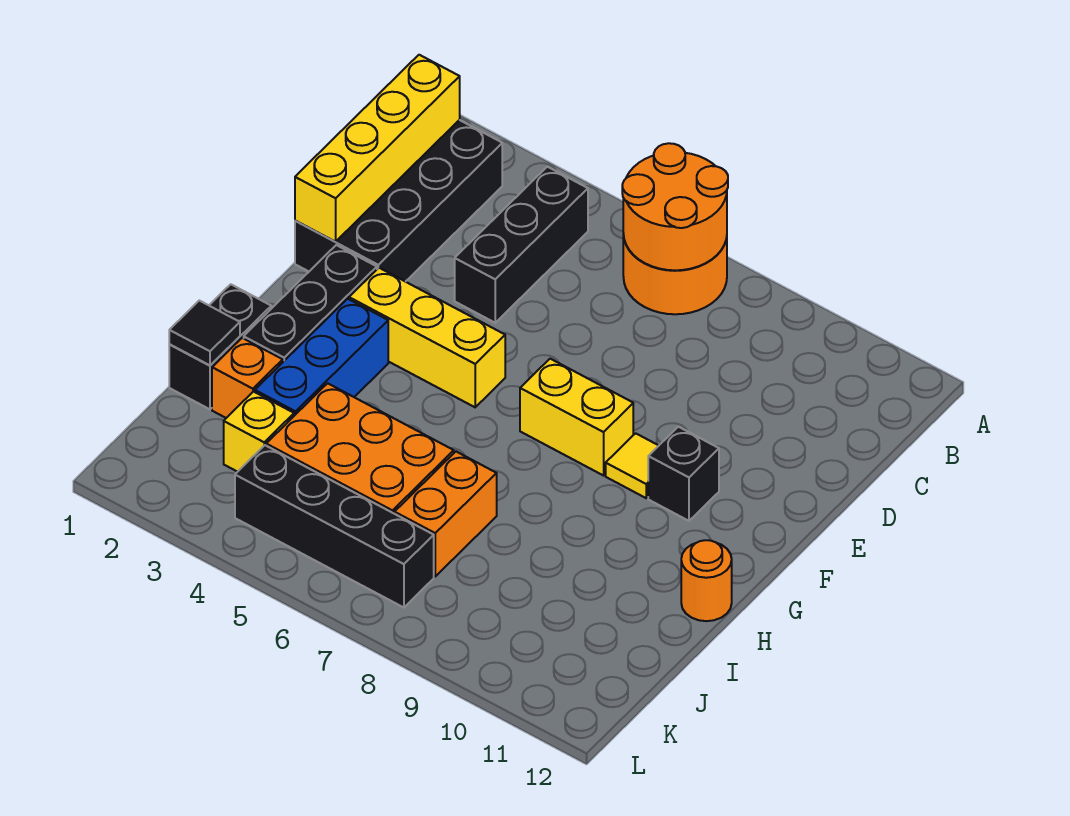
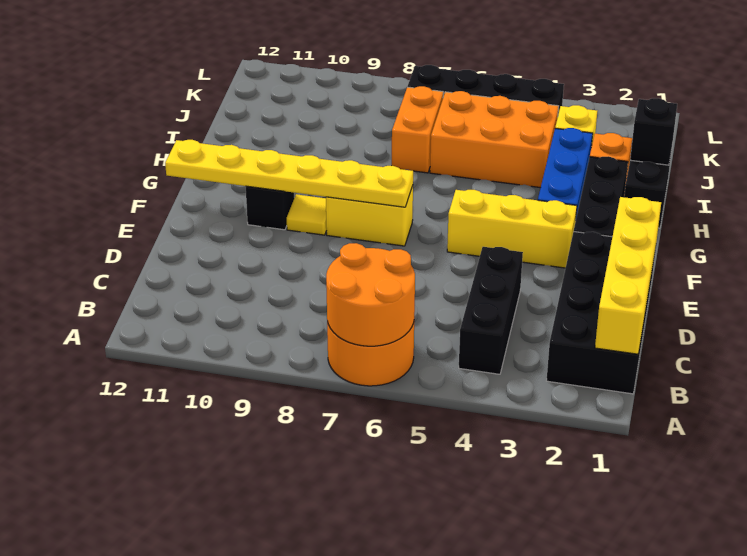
none -> yellow 1x6 plate [165,140,413,207]
orange 1x1 round brick [681,540,732,621] -> none
black 1x1 tile [169,301,240,366] -> black 1x1 brick [630,98,677,165]

